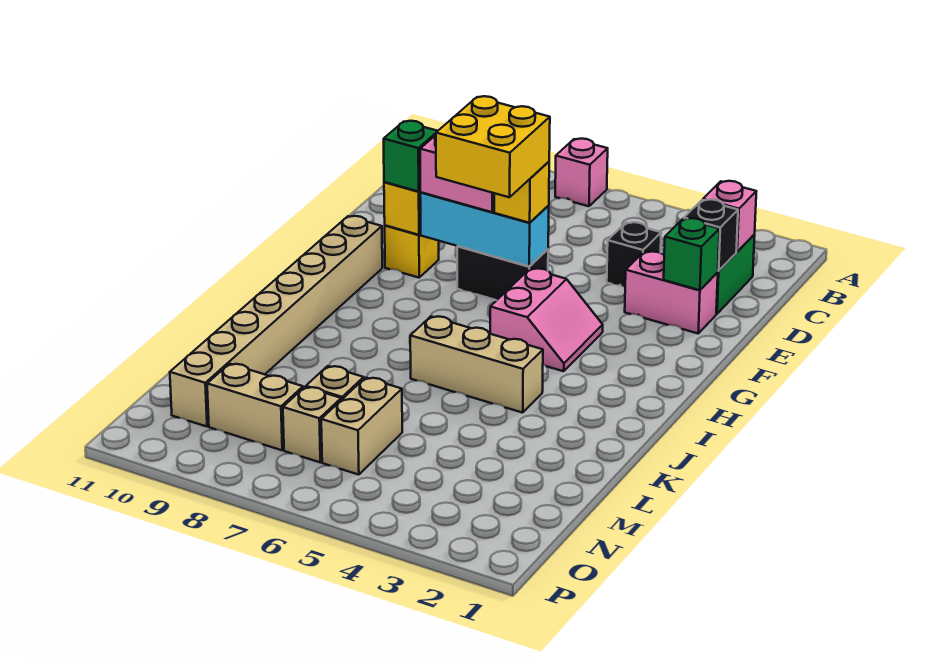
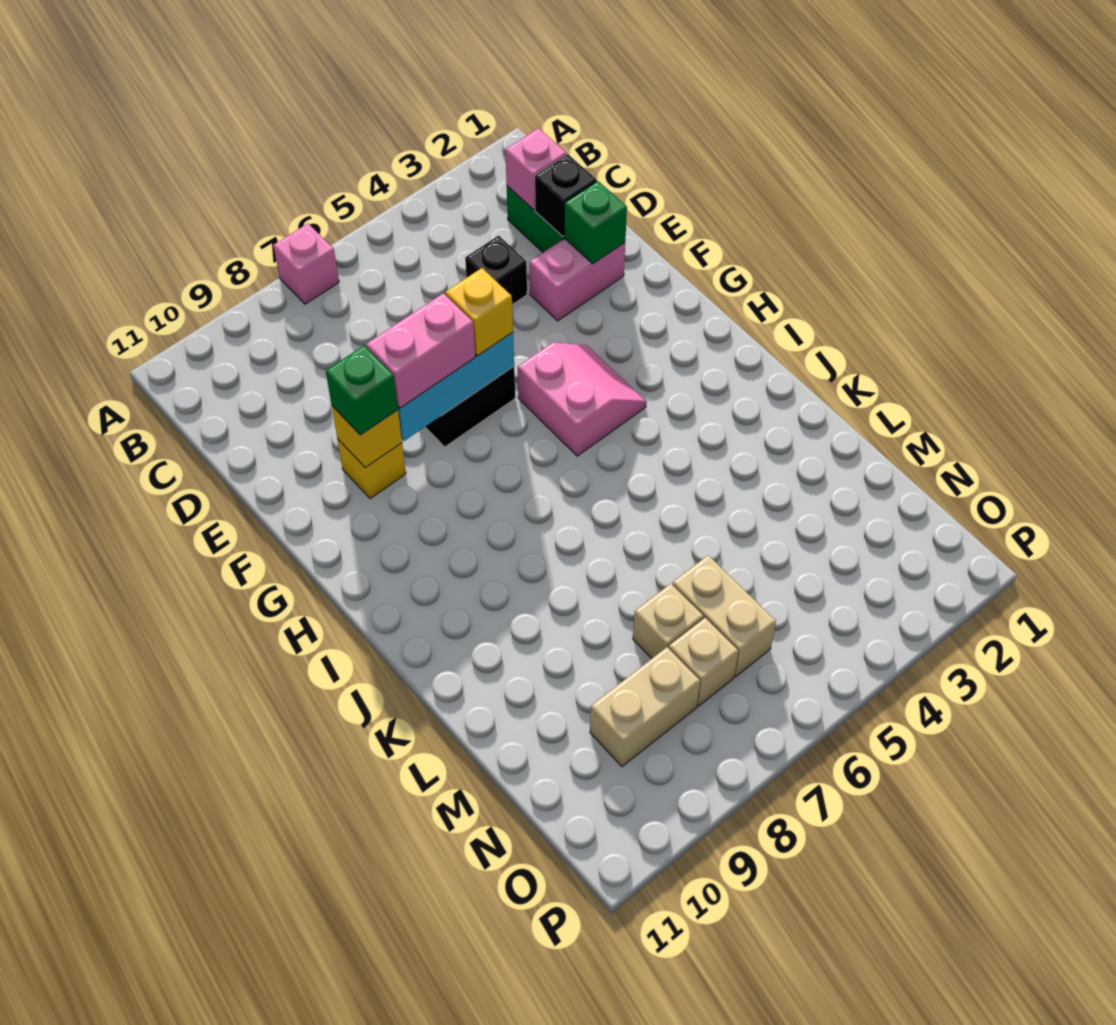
yellow 2x2 brick [436,96,550,197] -> none
tan 1x8 brick [170,216,382,427] -> none
tan 1x3 brick [410,316,543,413] -> none

